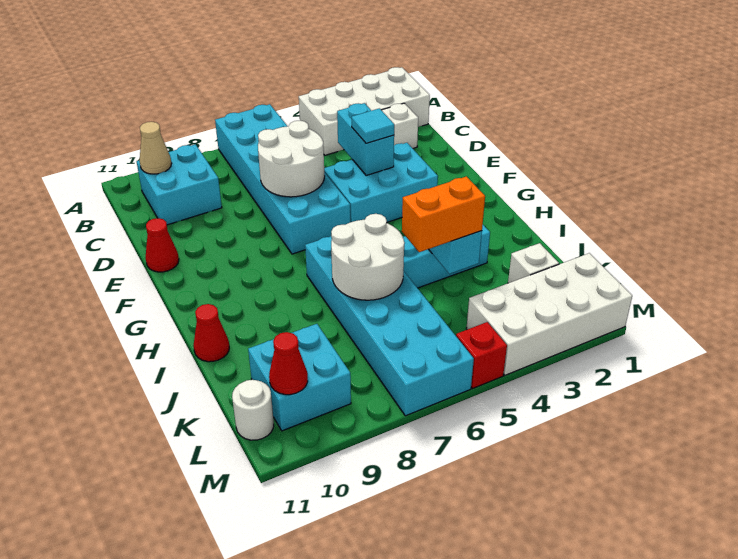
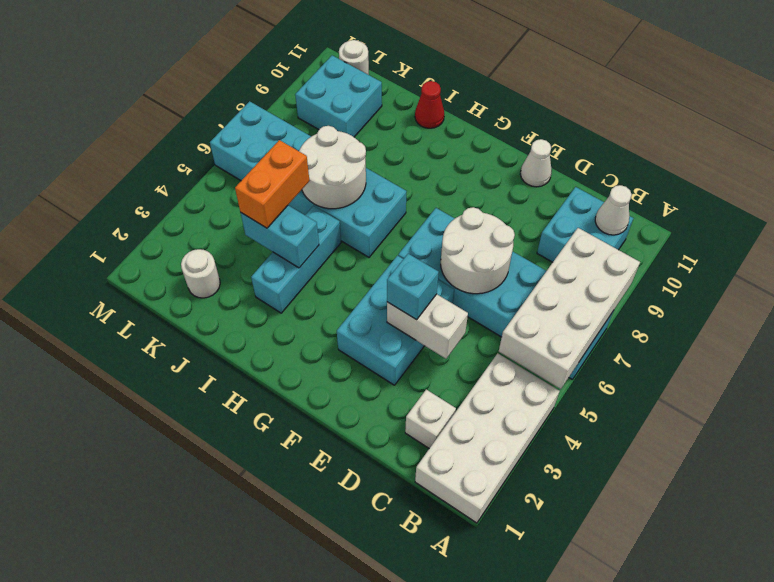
tan 1x1 cone [140,122,172,174] -> white 1x1 cone [595,185,632,235]
cyan 1x2 brick [337,103,394,176] -> white 1x2 brick [387,294,468,359]
cyan 1x1 tile [352,108,394,143] -> cyan 1x1 brick [387,254,439,320]
red 1x1 cone [145,218,179,272] -> white 1x1 cone [520,139,552,187]
white 1x1 brick [508,243,559,283] -> white 1x1 round brick [181,249,220,298]
white 2x4 brick [466,253,632,375] -> white 2x4 brick moved to [499,228,640,389]
red 1x1 cone [269,332,308,395] -> none
red 1x1 brick [456,322,507,389] -> none

